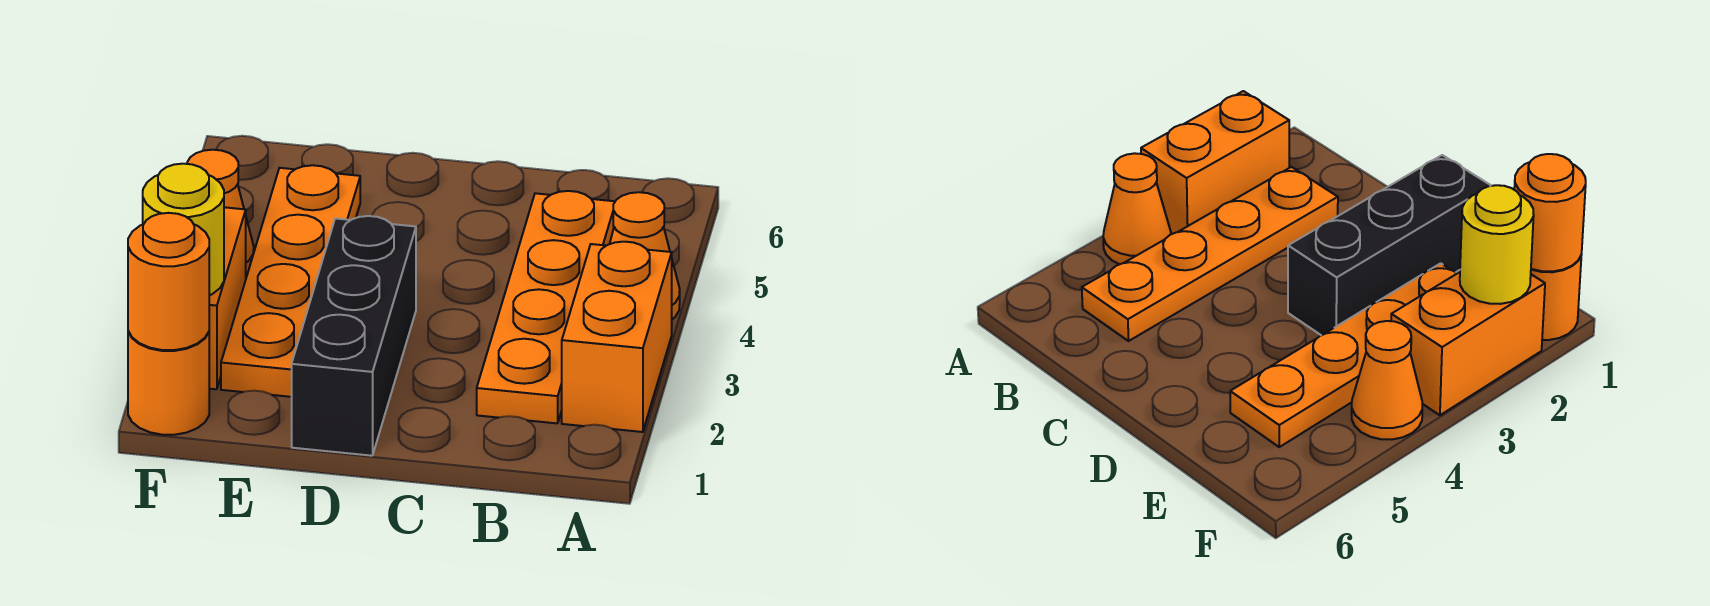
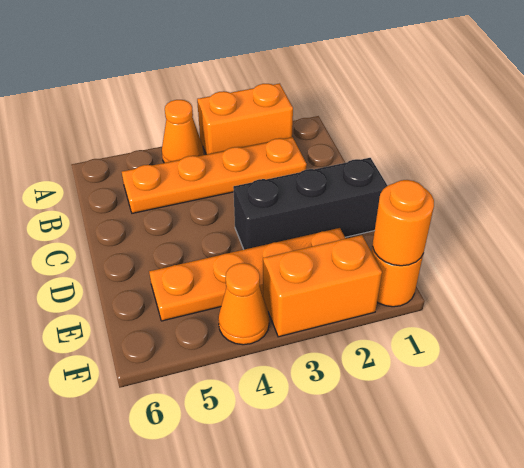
yellow 1x1 round brick [143,164,224,295] -> none

